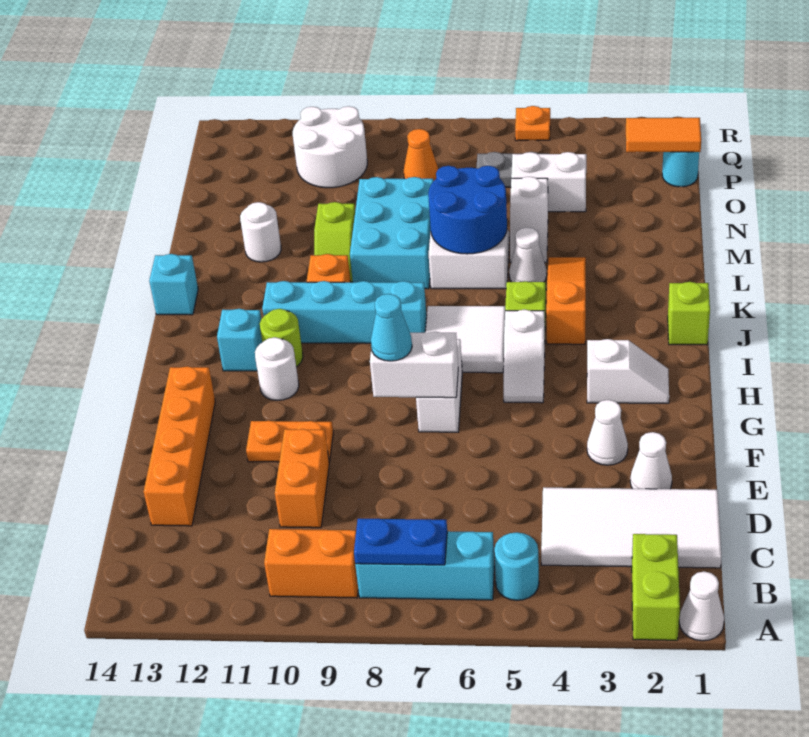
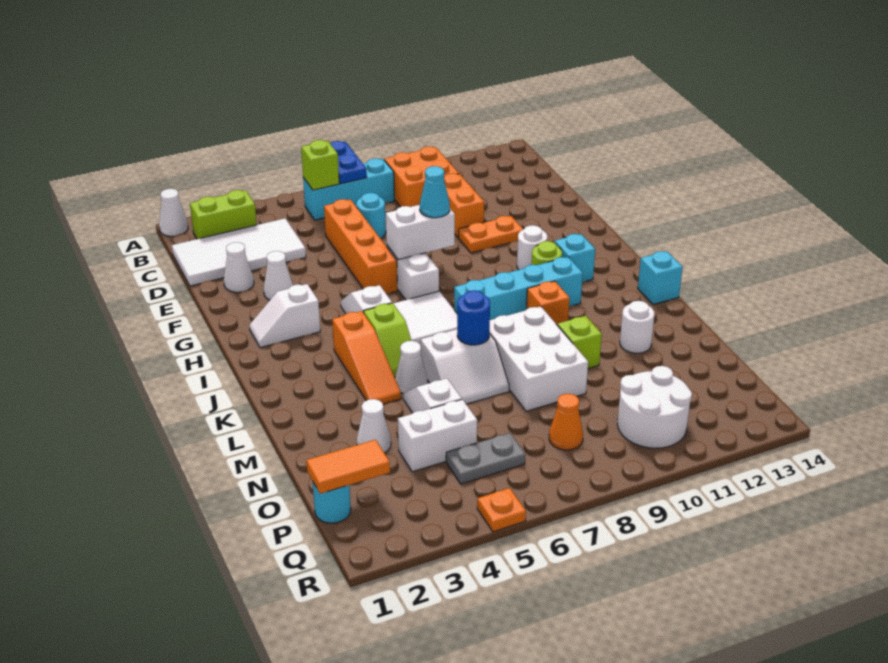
lime 1x2 brick [632,534,680,640] -> lime 1x2 brick turned to [190,190,257,239]
cyan 1x1 round brick [494,532,539,600] -> cyan 1x1 round brick moved to [356,193,386,238]
blue 1x2 plate [354,519,447,565] -> blue 1x2 plate turned to [330,141,367,184]
orange 1x2 brick [264,529,358,598] -> orange 2x2 brick [384,146,459,207]
orange 1x4 brick [144,366,215,526] -> orange 1x4 brick moved to [324,199,398,293]
lime 1x1 brick [668,282,710,345] -> lime 1x1 brick moved to [301,140,339,190]
blue 2x2 round brick [428,166,507,254] -> blue 1x1 round brick [457,290,490,345]
cyan 2x3 brick [350,177,433,289] -> white 2x3 brick [489,306,588,411]
none -> white 1x1 cone [357,399,391,453]

